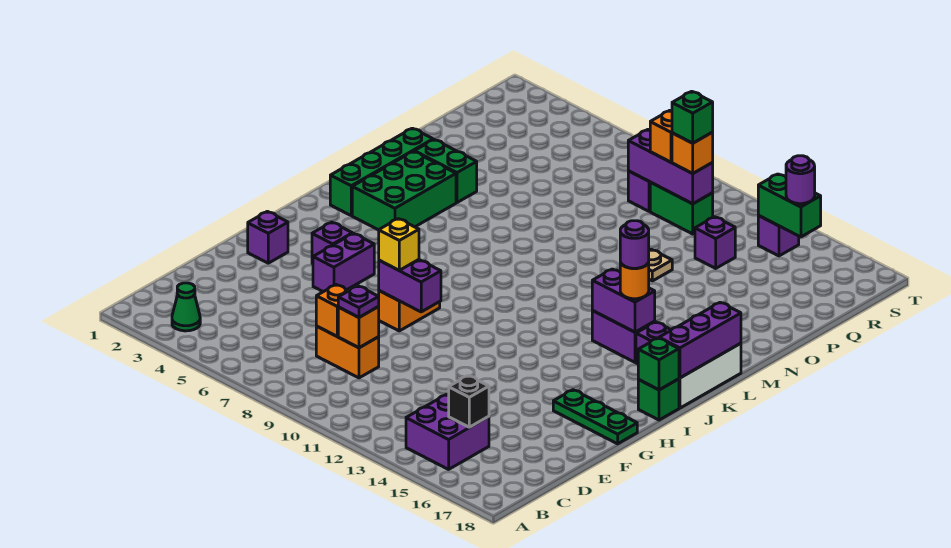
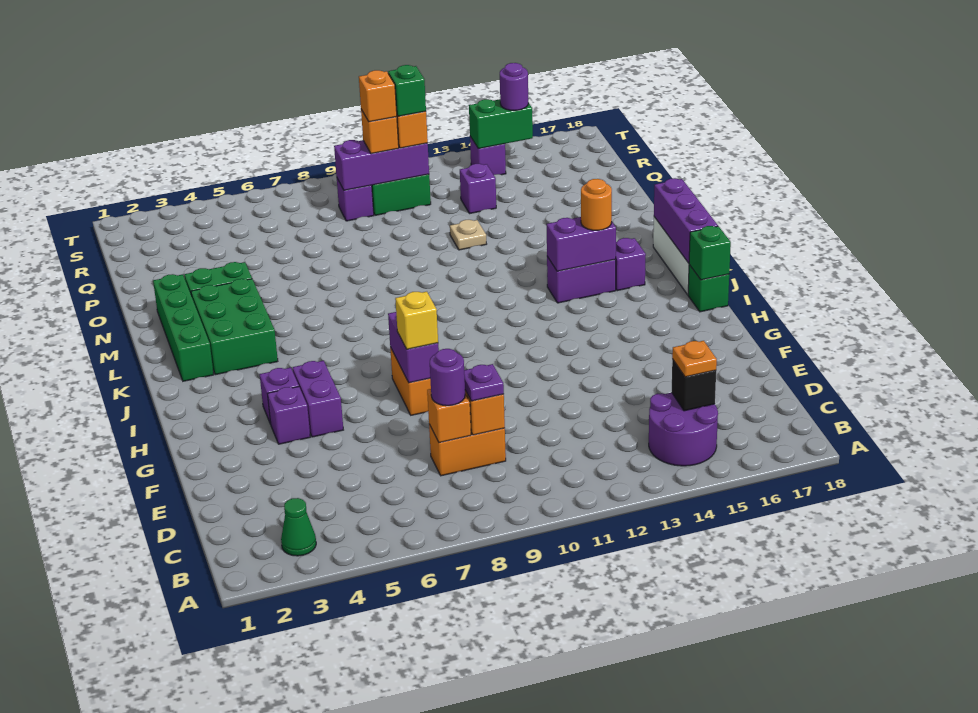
purple 2x2 brick [406,395,489,469] -> purple 2x2 round brick [649,392,718,466]
none -> orange 1x1 plate [672,341,717,377]
purple 1x1 brick [248,211,288,263] -> purple 1x1 brick moved to [267,387,310,444]
purple 1x2 brick [379,260,441,312] -> purple 1x2 brick turned to [388,312,439,383]
green 1x3 plate [553,390,637,444] -> none
purple 1x1 round brick [620,221,649,268] -> purple 1x1 round brick moved to [430,349,465,406]
none -> orange 1x1 brick [359,70,397,122]

